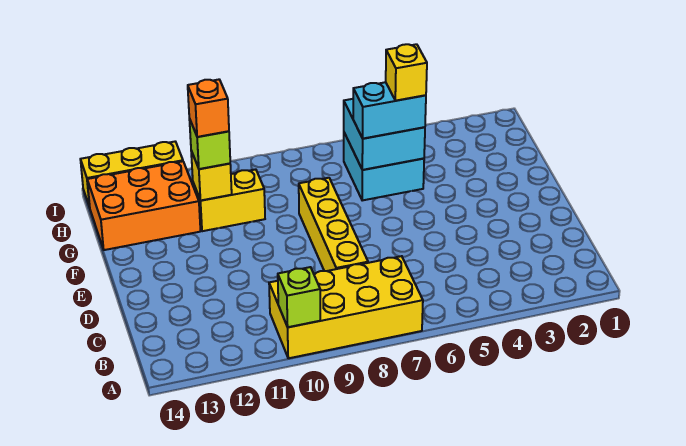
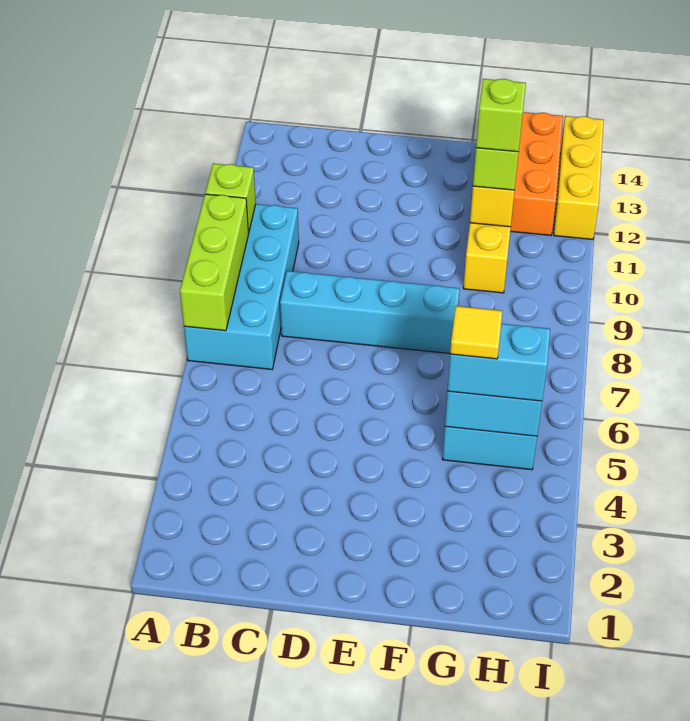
yellow 2x4 brick [269,256,423,358] -> cyan 2x4 brick [184,204,299,369]
none -> lime 1x3 brick [180,194,249,331]
yellow 1x4 brick [299,178,368,271] -> cyan 1x4 brick [280,271,460,354]
cyan 1x2 brick [353,82,426,139] -> cyan 1x2 brick turned to [448,324,550,401]
yellow 1x1 brick [386,44,427,101] -> yellow 1x1 tile [450,306,502,359]
orange 1x1 brick [188,80,229,137] -> lime 1x1 brick [476,79,526,152]

